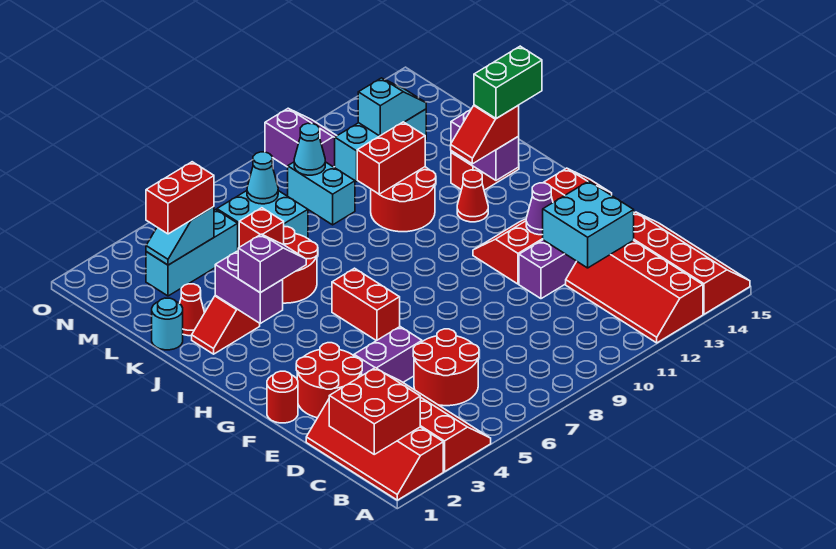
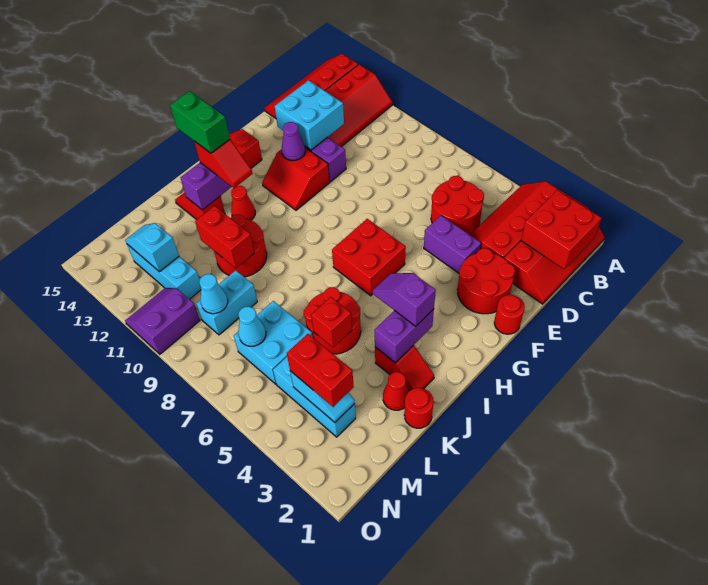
red 1x2 brick [332,268,400,341] -> red 2x2 brick [332,219,406,296]
cyan 1x1 round brick [152,298,183,350] -> red 1x1 round brick [404,388,433,428]

